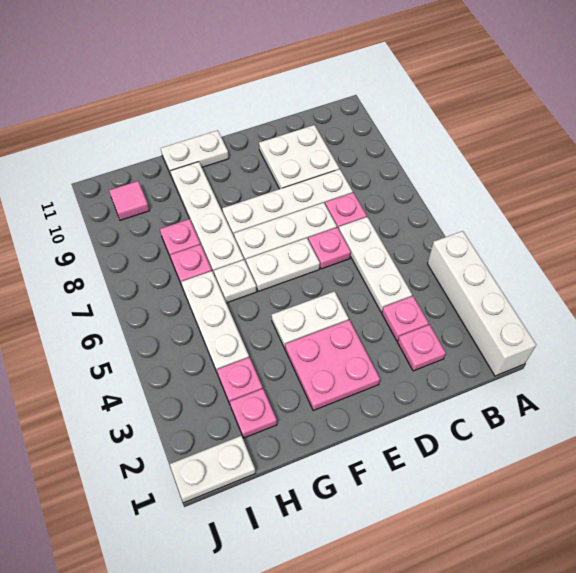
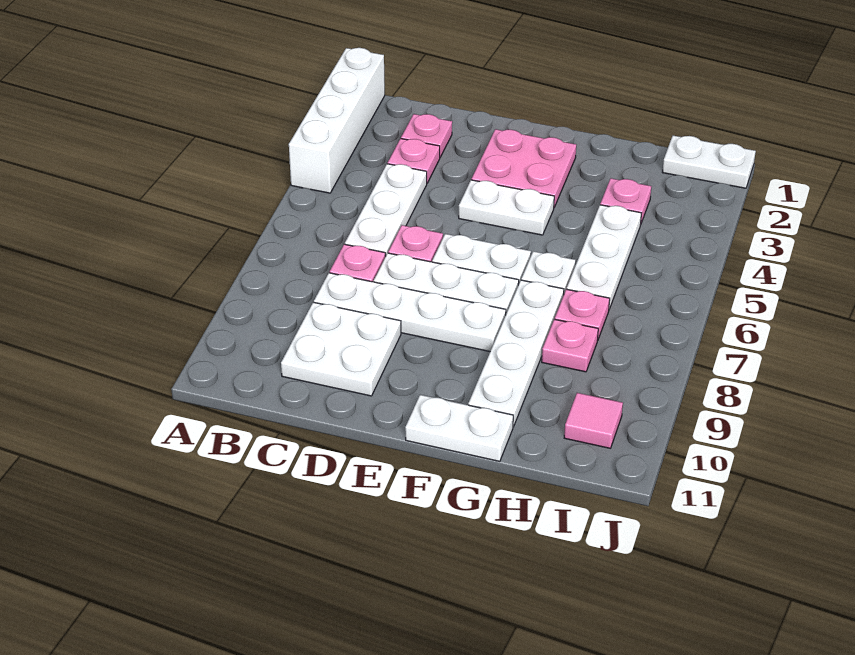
pink 1x1 plate [230,389,277,438] -> none

